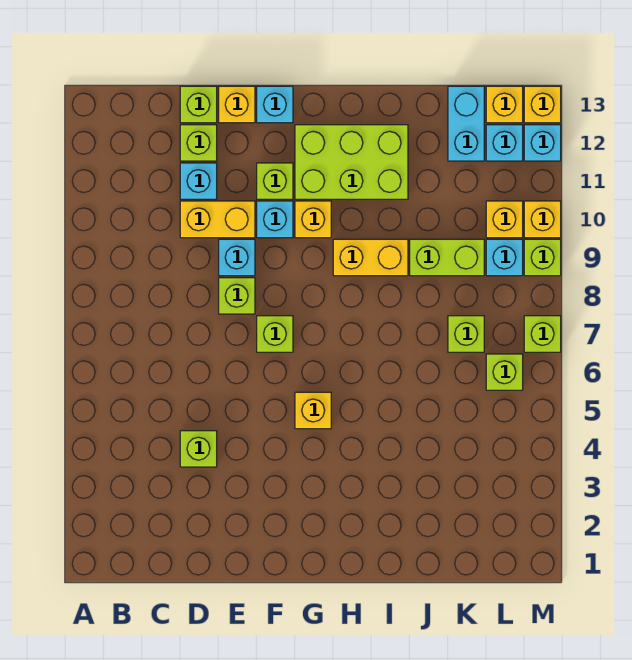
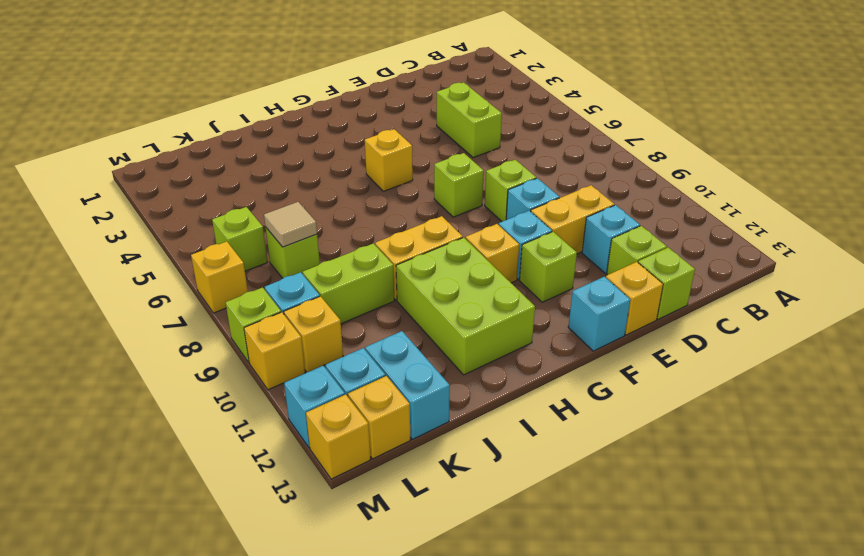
lime 1x1 brick [180,431,217,467] -> lime 1x2 brick [437,82,502,158]
lime 2x3 brick [295,125,408,199] -> lime 2x3 brick turned to [396,237,535,375]
none -> tan 1x1 tile [264,202,317,247]
lime 1x1 brick [524,316,561,352] -> yellow 1x1 brick [191,241,248,313]

